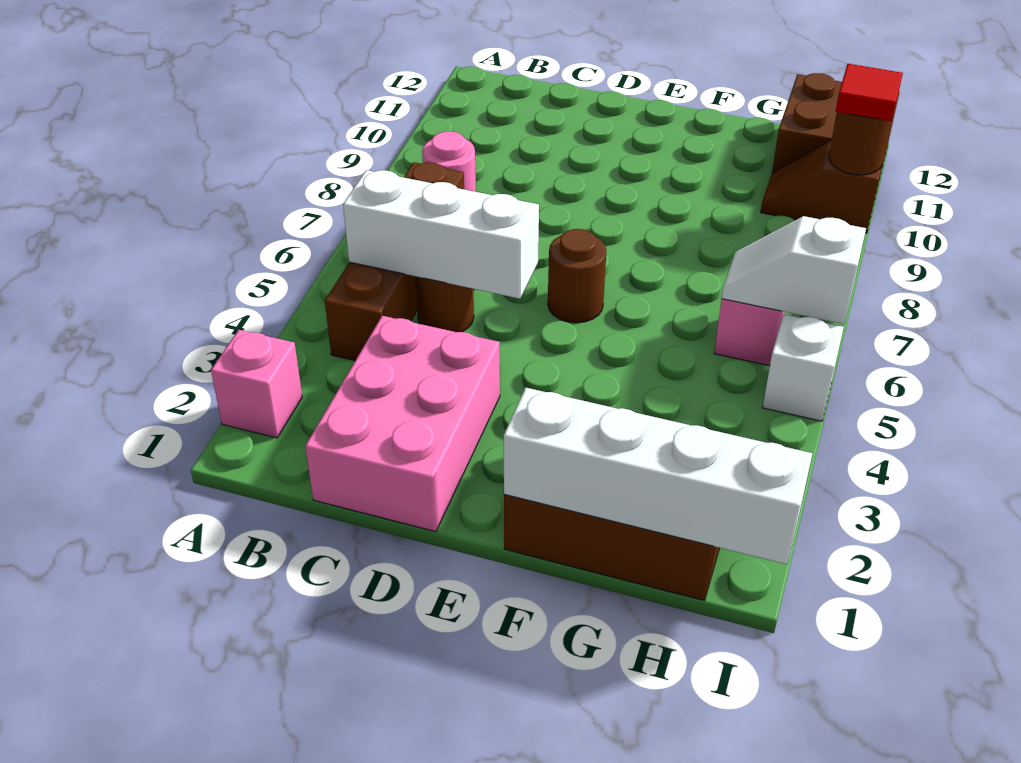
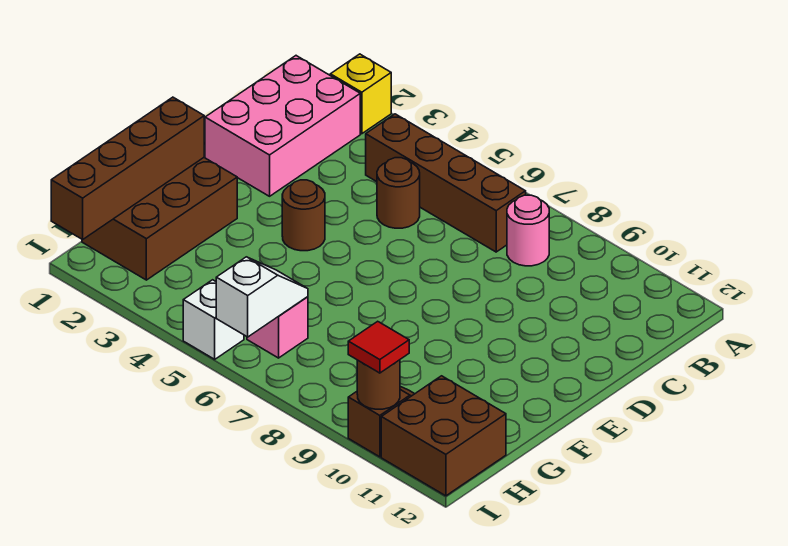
pink 1x1 brick [211,330,302,438] -> yellow 1x1 brick [330,54,391,134]
white 1x3 brick [343,170,539,299] -> none
pink 2x3 brick [305,316,500,532] -> pink 2x3 brick turned to [205,56,360,196]
brown 1x1 round brick [548,229,606,323] -> brown 1x1 round brick moved to [282,180,325,251]
white 1x4 brick [504,388,813,564] -> brown 1x4 brick [51,97,204,239]

